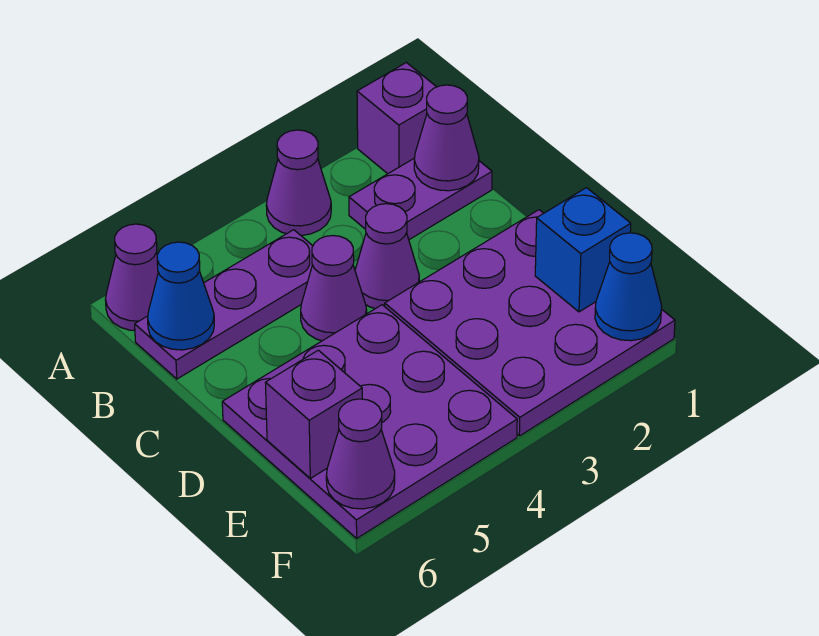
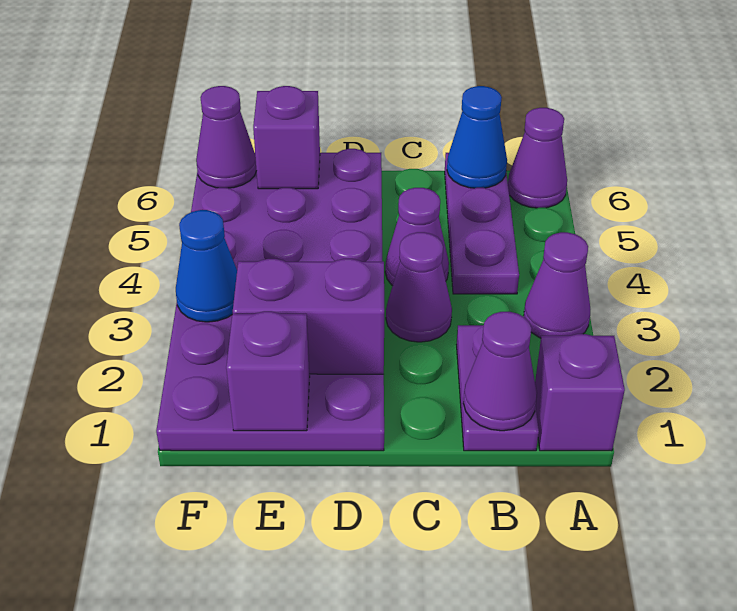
none -> purple 1x2 brick [233,259,384,374]
blue 1x1 brick [535,188,631,312] -> purple 1x1 brick [226,311,310,431]
blue 1x1 cone [595,233,662,341] -> blue 1x1 cone moved to [176,210,237,322]

